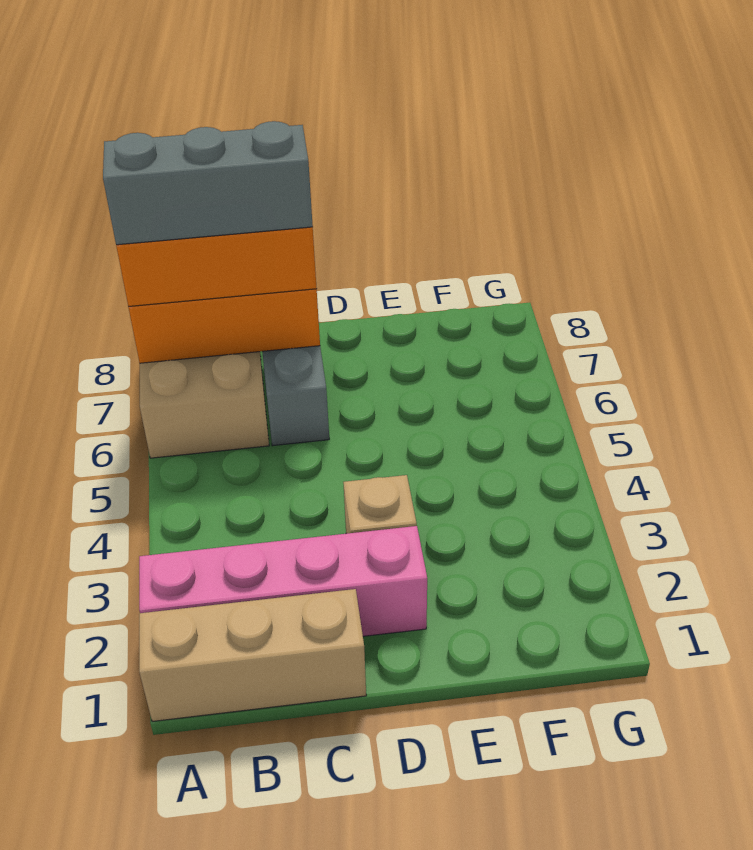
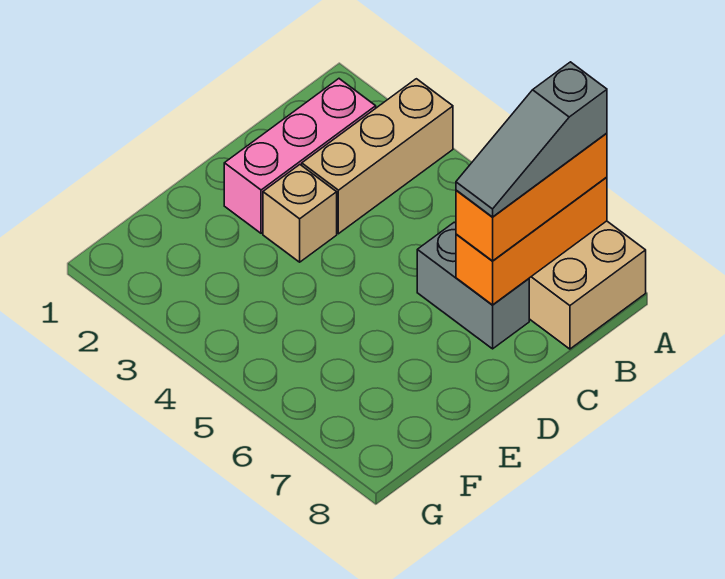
tan 1x3 brick [139,589,366,721] -> tan 1x3 brick moved to [302,79,453,234]
pink 1x4 brick [139,526,427,636] -> pink 1x3 brick [224,79,376,233]
grey 1x3 brick [103,121,313,245] -> grey 1x3 slope [456,62,607,217]

